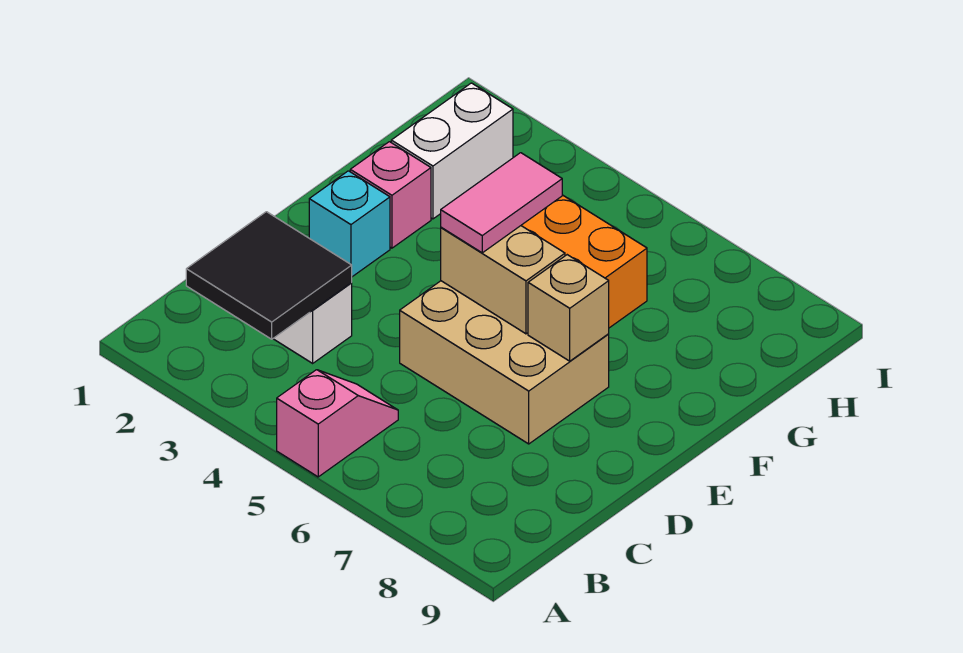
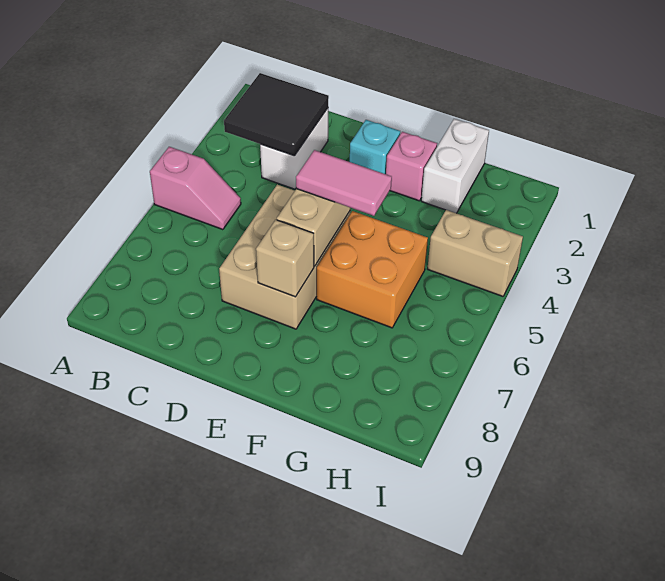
white 1x2 brick [391,83,513,219] -> white 1x2 brick turned to [421,119,489,213]
none -> tan 1x2 brick [427,210,523,296]

